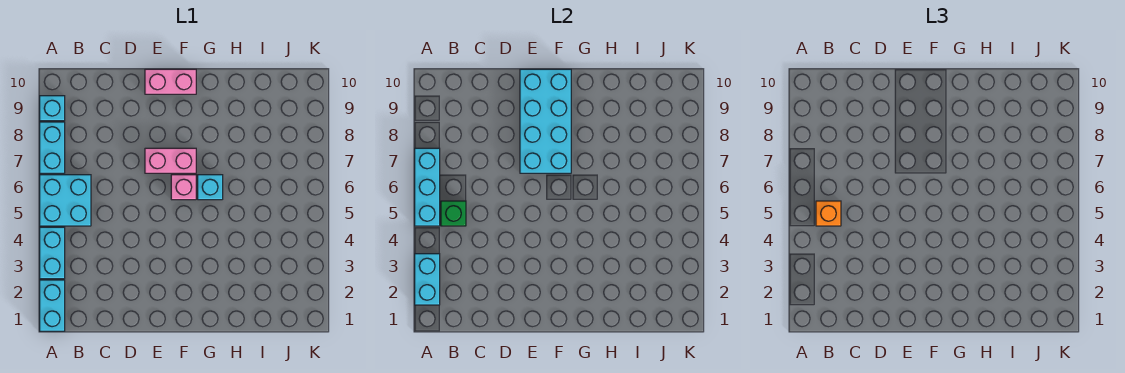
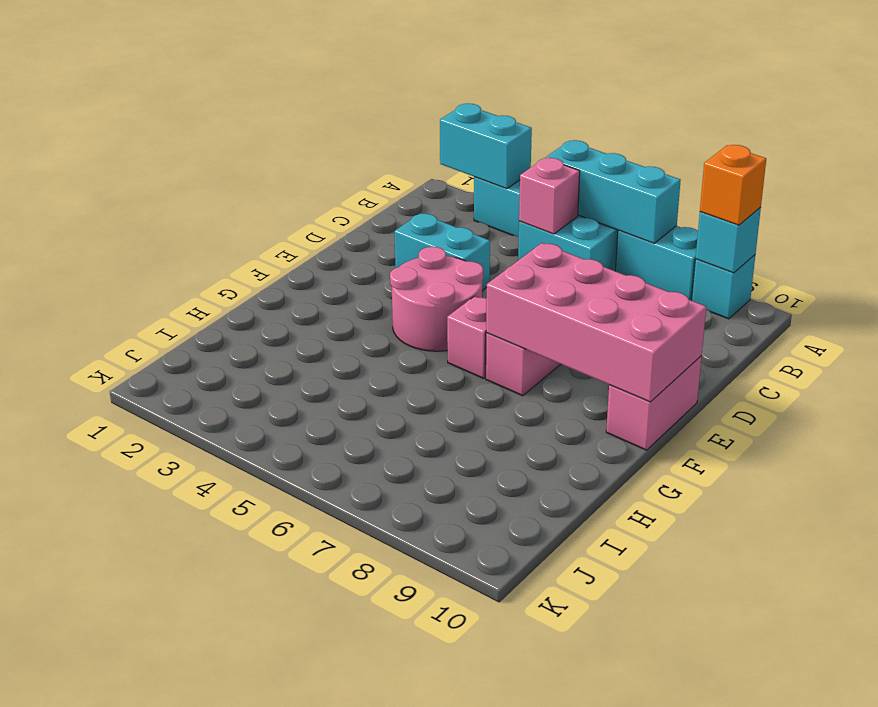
cyan 1x2 brick [40,280,65,331] -> cyan 1x2 brick moved to [395,213,490,290]
green 1x1 brick [441,201,466,226] -> pink 1x1 brick [519,158,580,234]
orange 1x1 brick [816,201,841,226] -> orange 1x1 brick moved to [700,145,766,225]
none -> pink 2x2 round brick [390,247,483,351]
cyan 2x4 brick [520,69,571,173] -> pink 2x4 brick [486,243,706,402]
cyan 1x1 brick [198,175,223,200] -> cyan 1x1 brick moved to [696,207,761,273]

